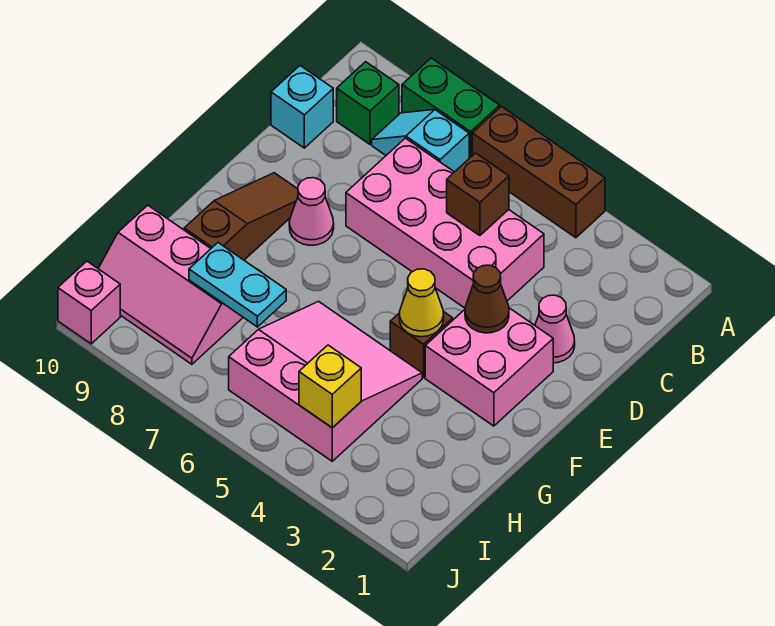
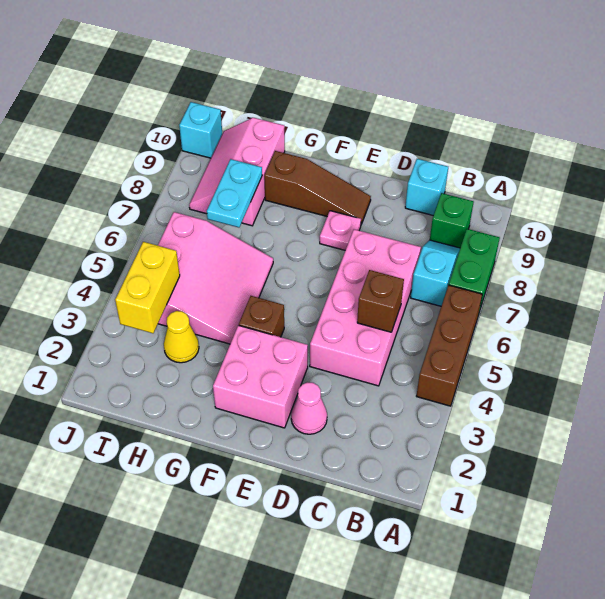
brown 1x1 cone [465,265,509,333] -> none
pink 1x1 cone [289,178,334,245] -> pink 1x1 plate [320,211,361,250]
yellow 1x1 cone [399,269,444,337] -> yellow 1x1 cone moved to [164,311,199,363]
yellow 1x1 brick [299,345,361,428] -> yellow 1x2 brick [115,242,180,333]
pink 1x1 brick [58,261,120,344] -> cyan 1x1 brick [179,102,222,158]

